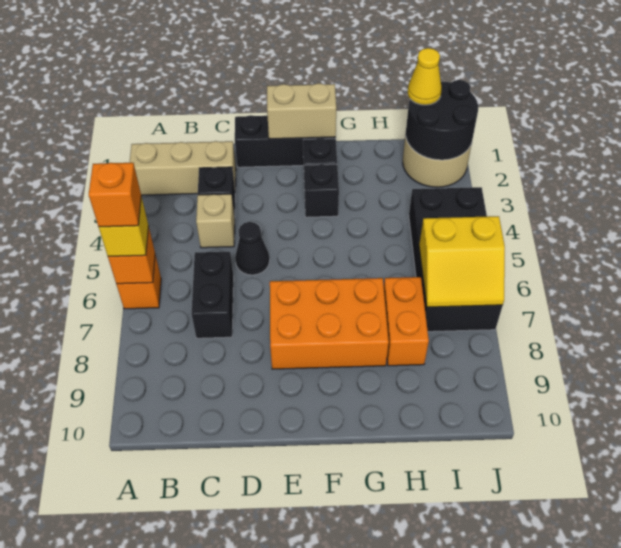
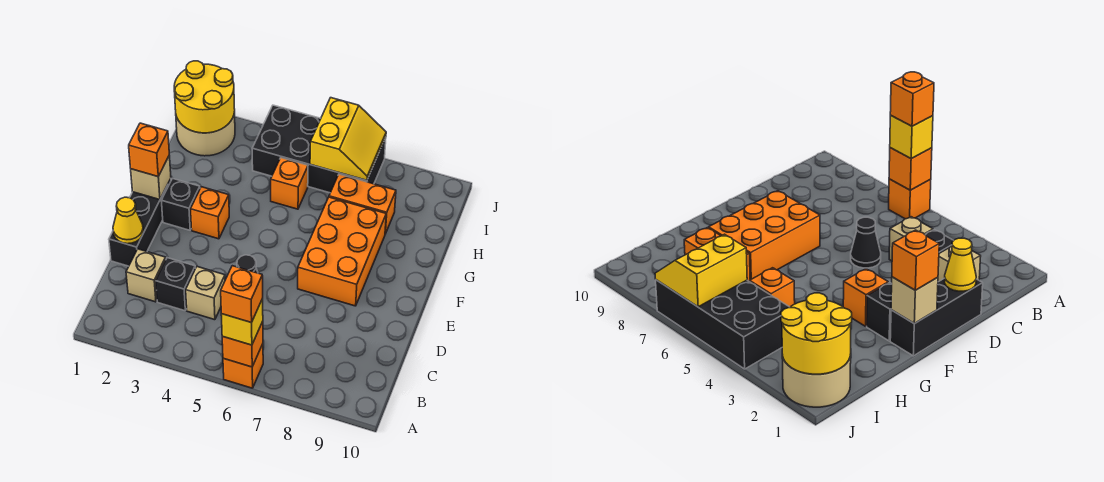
tan 1x3 brick [130,141,236,195] -> tan 1x1 brick [126,249,166,302]
black 1x2 brick [191,252,234,338] -> none
tan 1x2 brick [267,83,336,139] -> tan 1x1 brick [131,155,171,200]
none -> orange 1x1 brick [129,123,169,177]
black 1x1 brick [304,164,339,217] -> orange 1x1 brick [191,187,229,239]
none -> orange 1x1 brick [271,158,308,209]
black 2x2 round brick [406,80,478,160] -> yellow 2x2 round brick [174,61,235,133]
yellow 1x1 cone [408,48,442,105] -> yellow 1x1 cone moved to [113,197,143,244]

